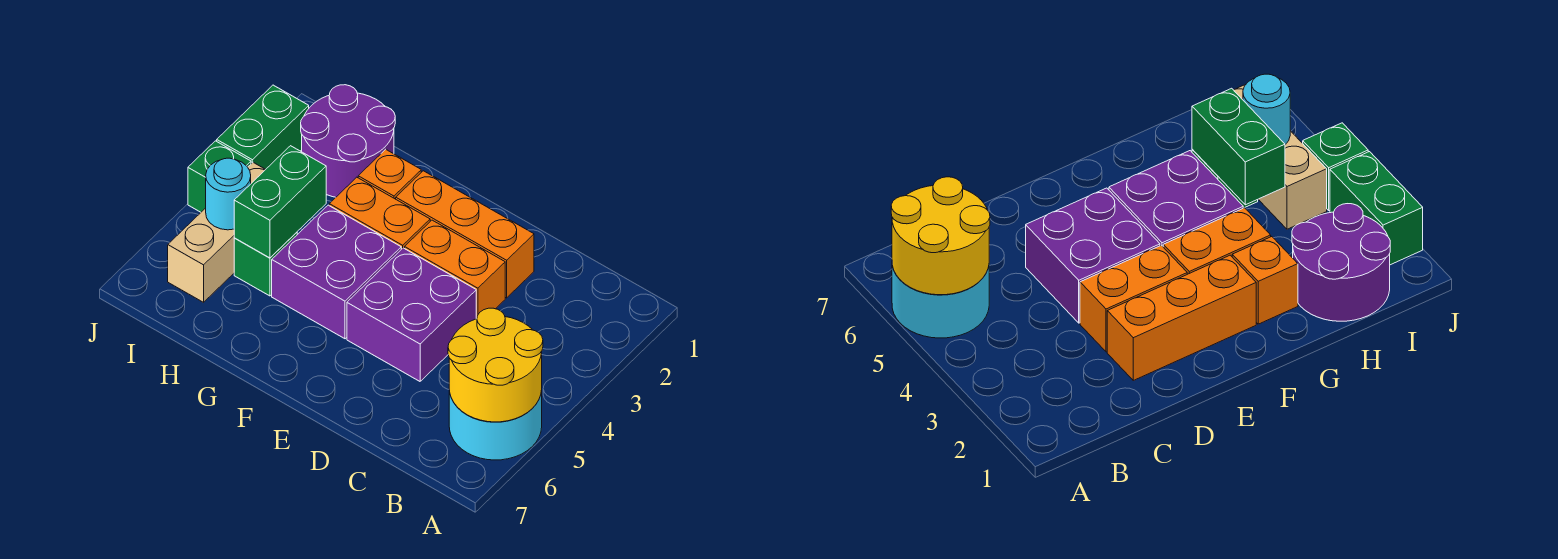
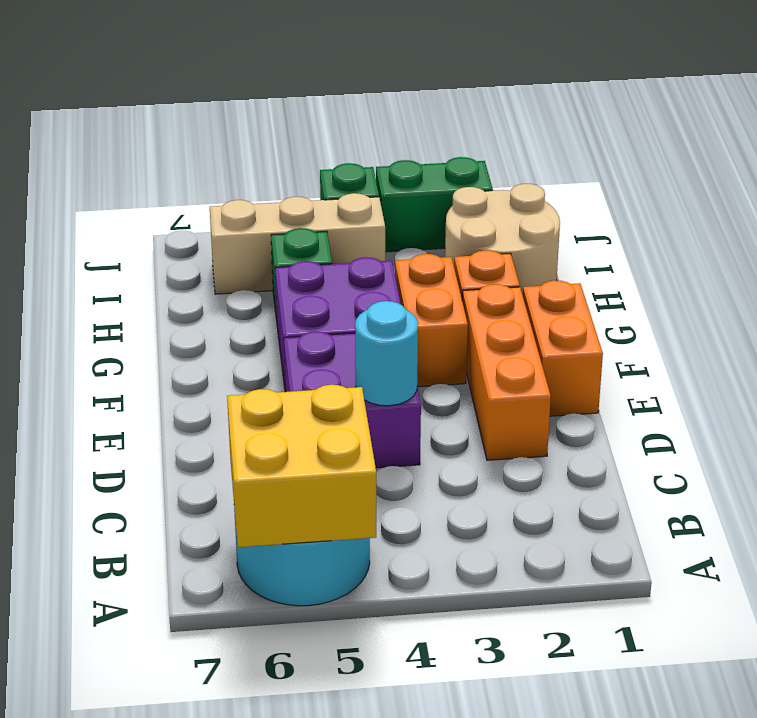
yellow 2x2 round brick [448,308,543,422] -> yellow 2x2 brick [227,385,376,547]
orange 1x2 brick [405,220,505,319] -> orange 1x2 brick moved to [523,280,603,416]
purple 2x2 round brick [301,85,395,197] -> tan 2x2 round brick [445,184,560,295]
green 1x2 brick [234,146,326,258] -> none
cyan 1x1 round brick [206,158,251,230] -> cyan 1x1 round brick moved to [355,301,418,406]

